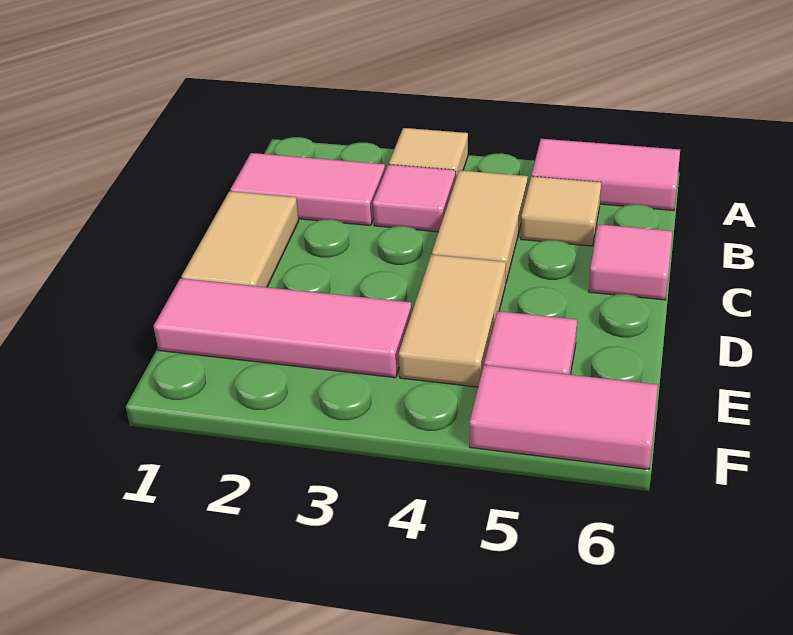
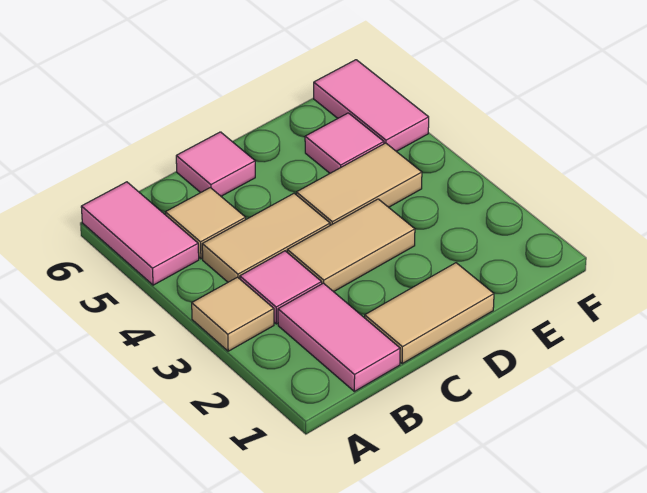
none -> tan 1x2 tile [287,199,415,292]
pink 1x3 tile [154,278,412,378] -> none

